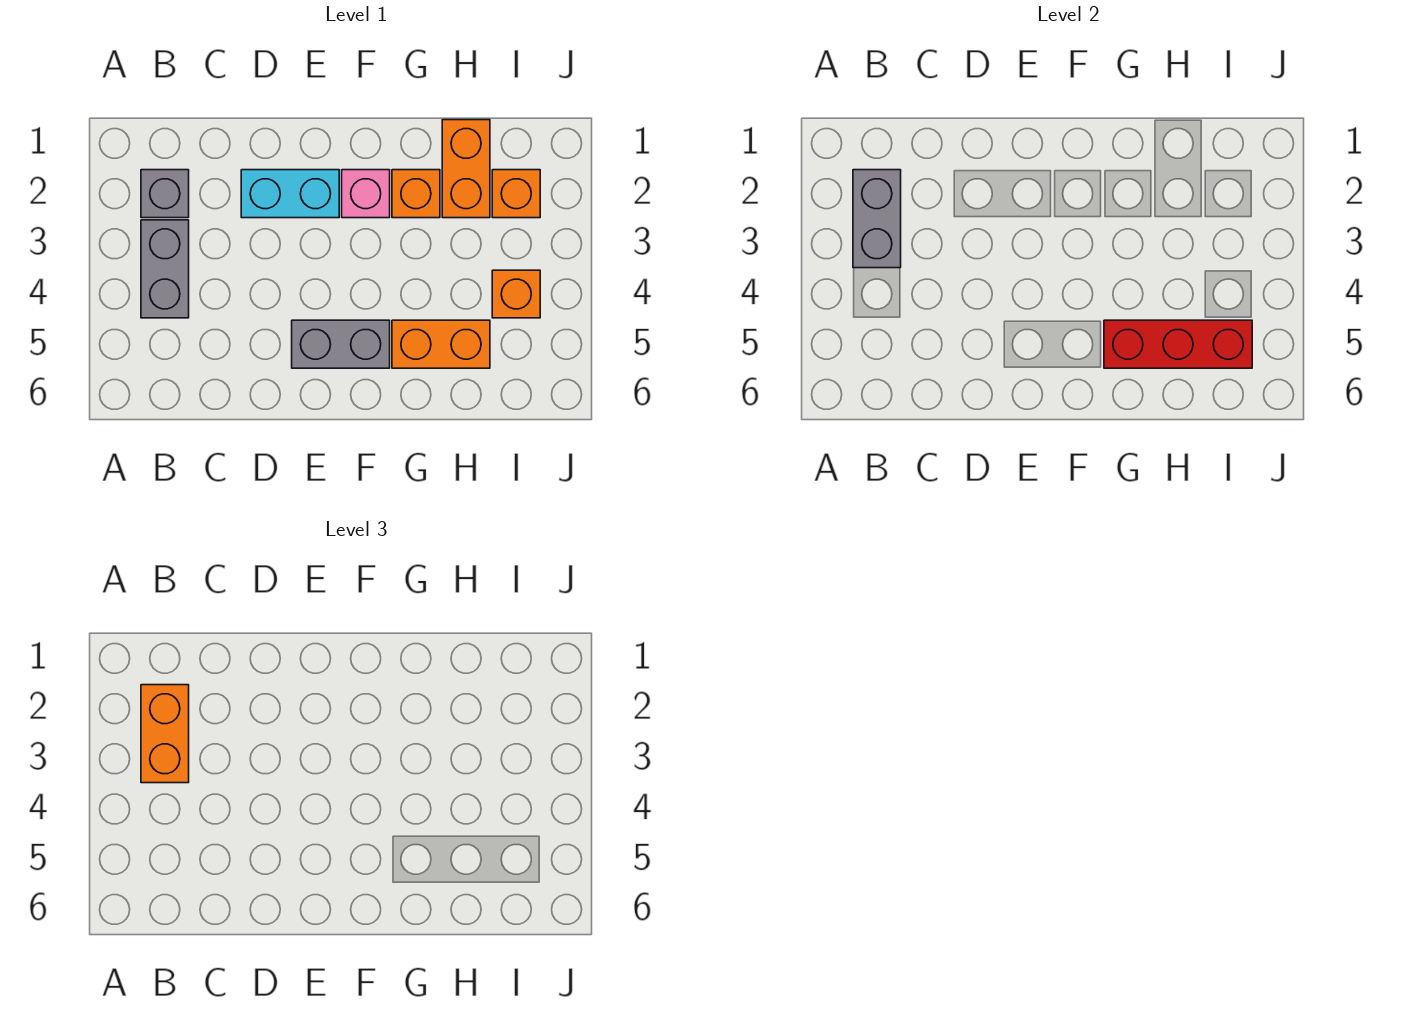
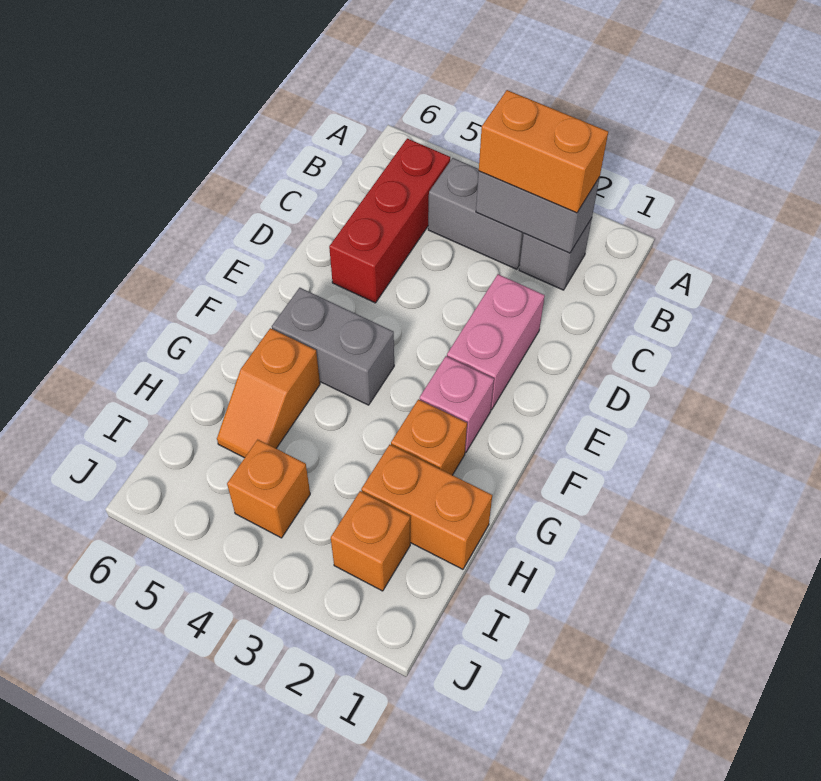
cyan 1x2 brick [241,170,339,218] -> pink 1x2 brick [447,274,545,410]
grey 1x2 brick [292,320,390,368] -> grey 1x2 brick turned to [272,288,394,405]
orange 1x2 brick [392,320,490,368] -> orange 1x2 slope [217,328,320,458]
red 1x3 brick [1104,320,1252,368] -> red 1x3 brick moved to [329,138,450,303]

